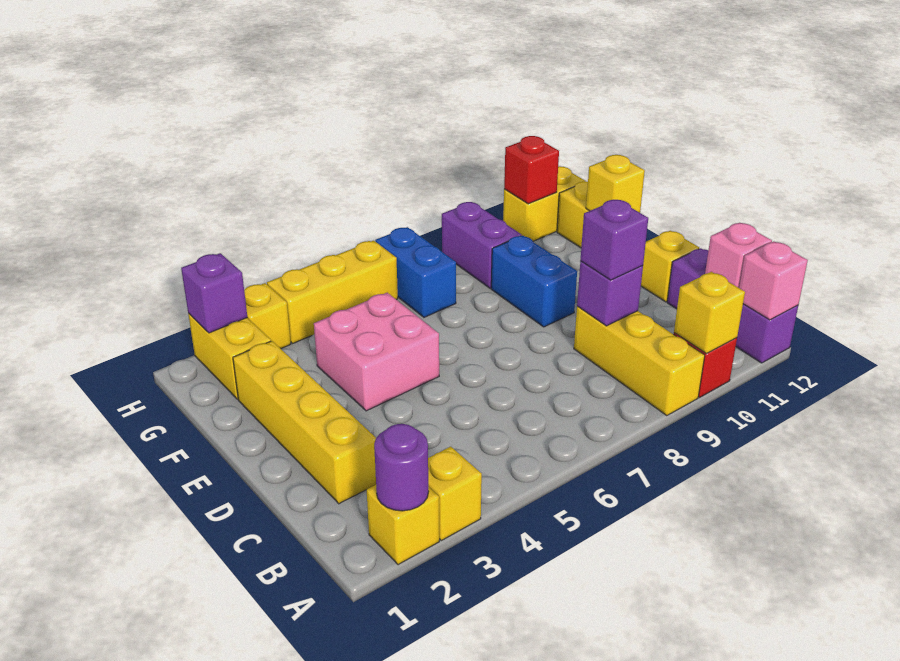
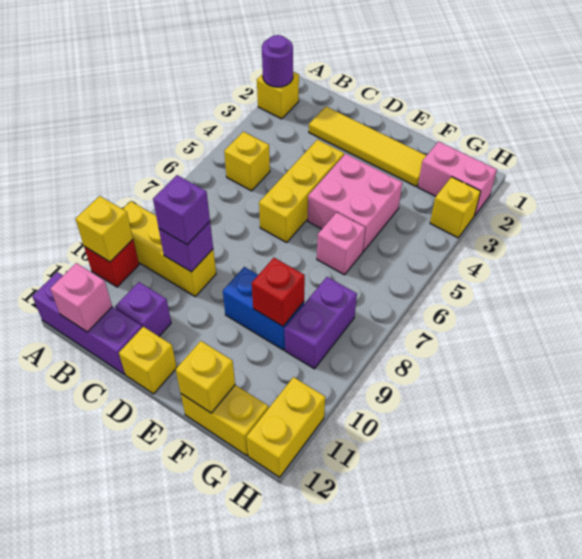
yellow 1x1 brick [428,447,482,540] -> yellow 1x1 brick moved to [224,132,270,191]
pink 1x1 brick [739,241,808,320] -> pink 1x1 brick moved to [317,212,365,275]
yellow 1x4 brick [233,341,376,504] -> yellow 1x4 tile [309,107,427,186]
yellow 1x2 brick [188,313,271,400] -> pink 1x2 brick [418,141,497,216]
blue 1x2 brick [375,227,456,317] -> none
purple 1x2 brick [442,202,522,288] -> purple 1x2 brick turned to [285,277,357,369]
purple 1x1 brick [181,253,247,333] -> purple 1x1 brick moved to [115,282,171,336]
yellow 1x3 brick [267,241,398,343] -> yellow 1x3 brick moved to [259,140,344,242]
red 1x1 brick [504,136,559,204] -> red 1x1 brick moved to [252,258,305,326]

